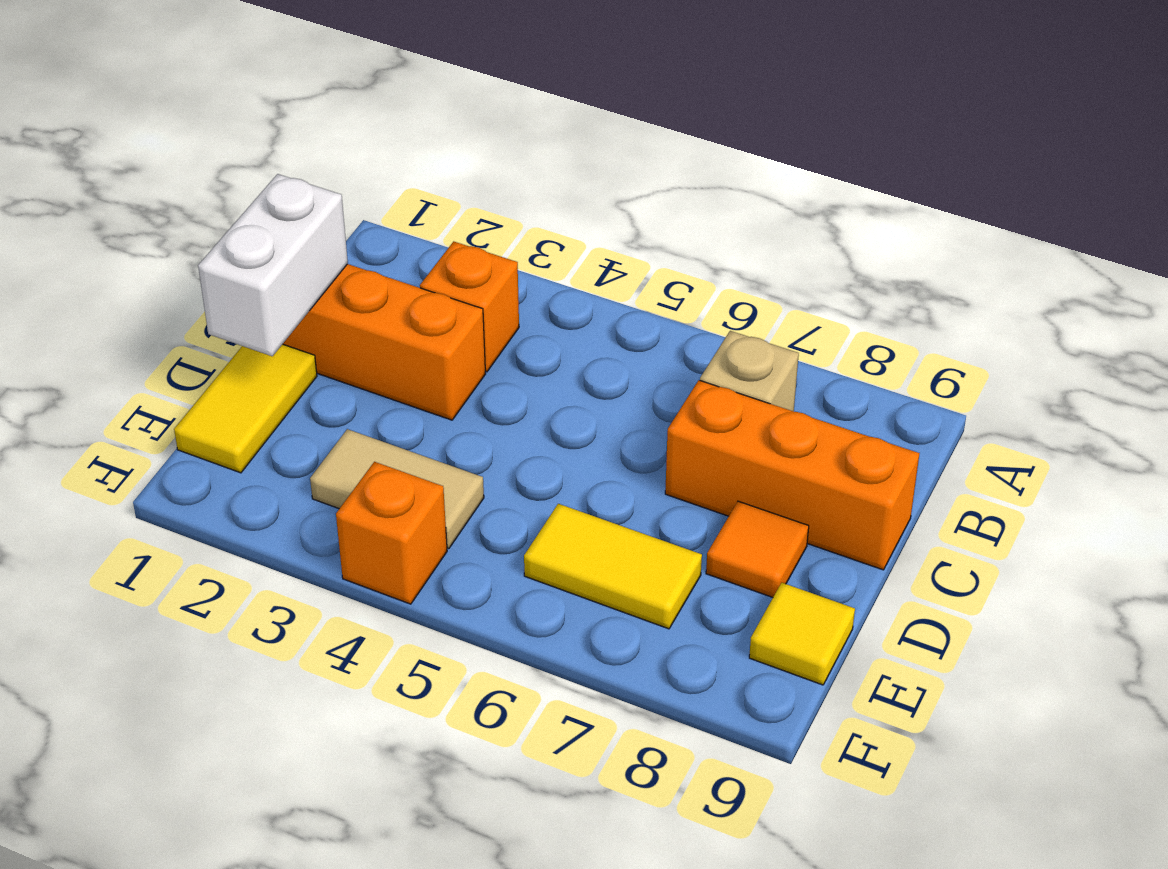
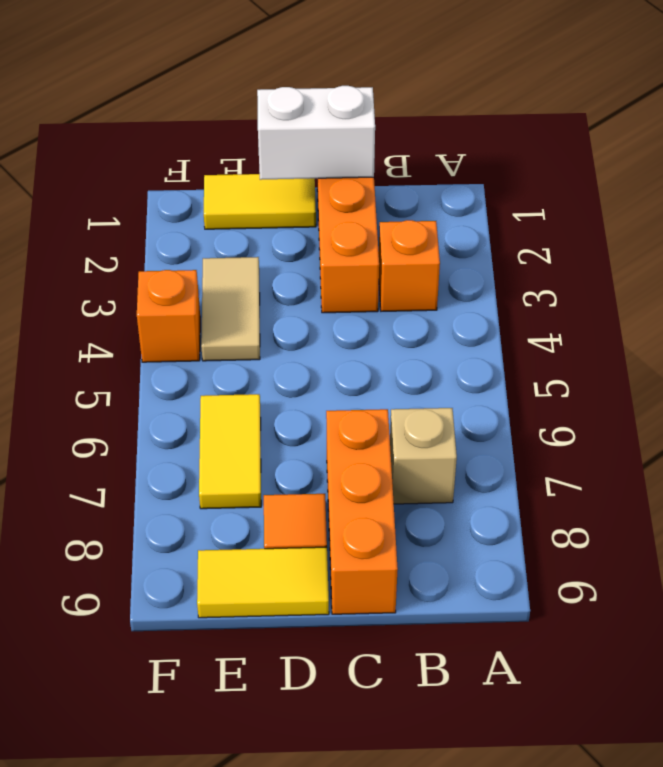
yellow 1x1 tile [749,583,855,685] -> yellow 1x2 tile [197,547,329,618]

